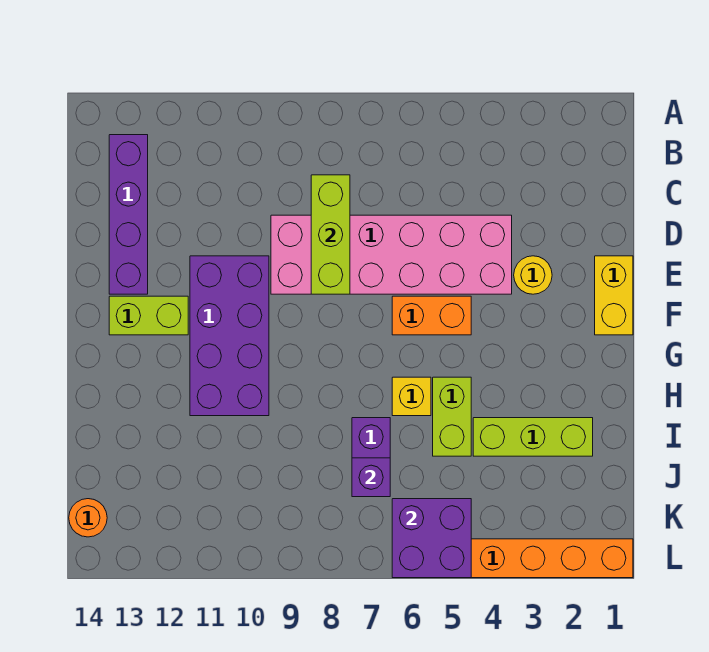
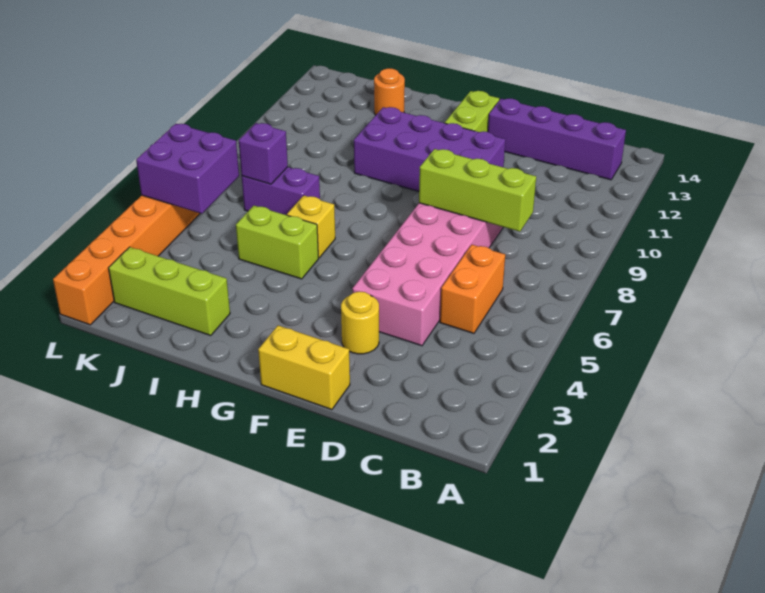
orange 1x2 brick [392,296,471,335] -> orange 1x2 brick moved to [440,245,505,333]
lime 1x3 brick [473,418,593,456] -> lime 1x3 brick turned to [109,247,230,336]
orange 1x1 round brick [69,499,107,537] -> orange 1x1 round brick moved to [374,68,405,115]

